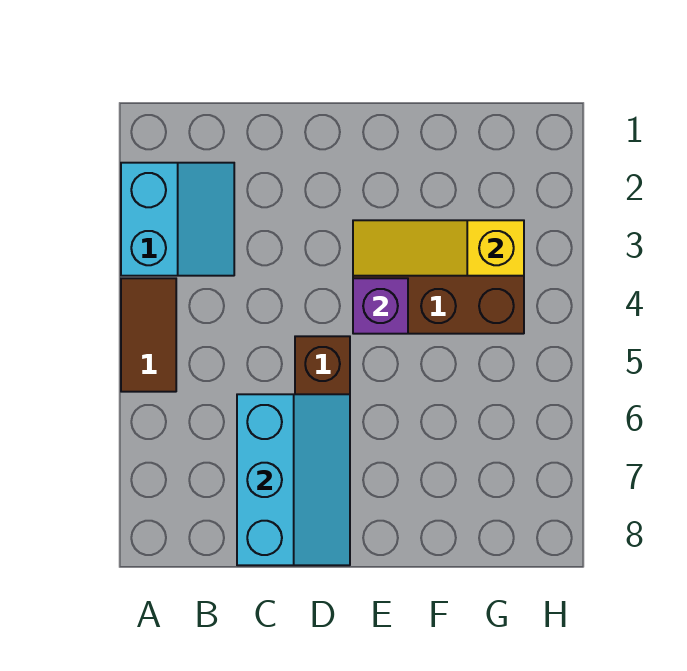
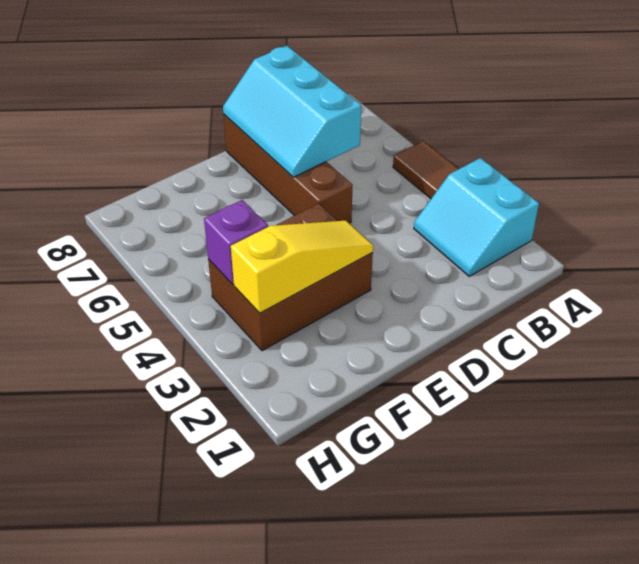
purple 1x1 brick [353,278,408,334] -> purple 1x1 brick moved to [204,200,268,284]

